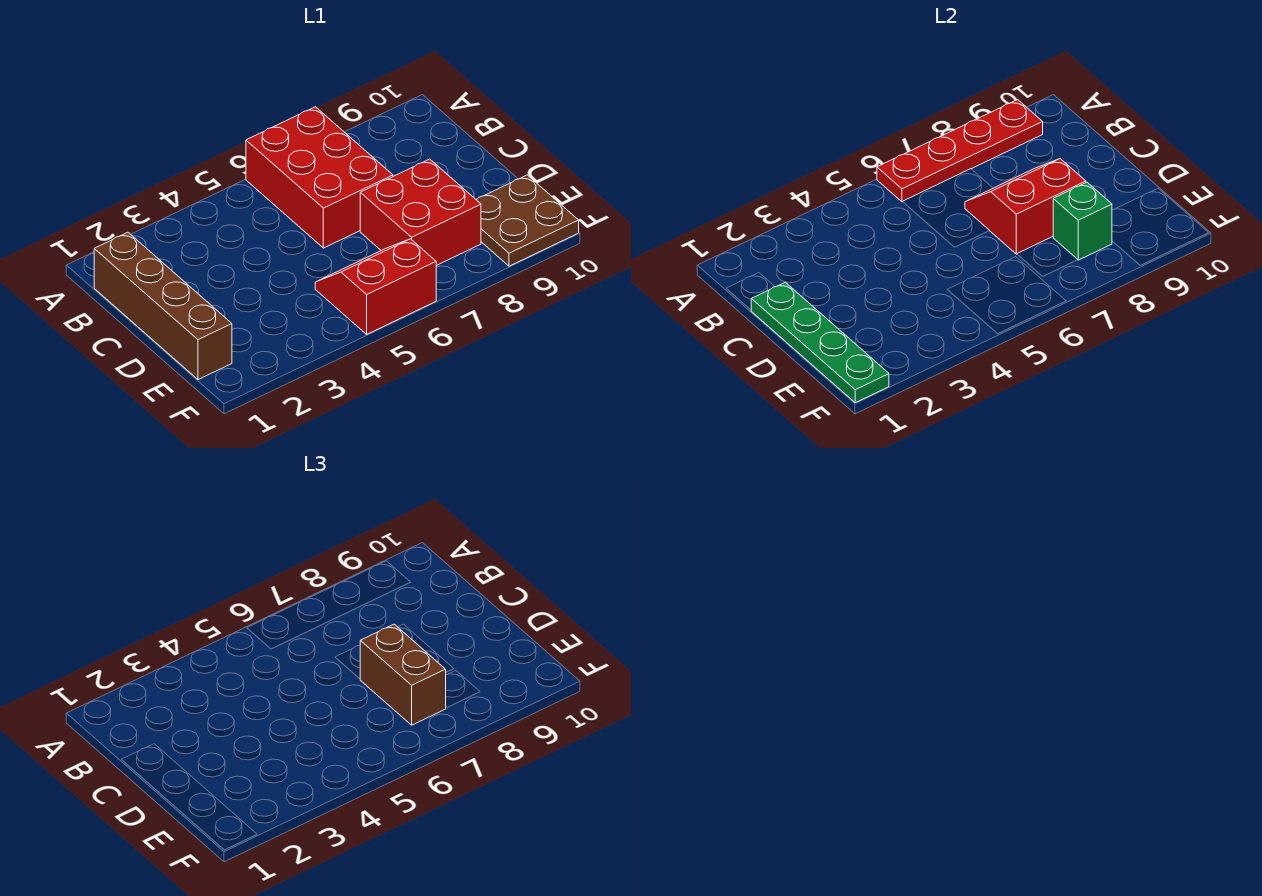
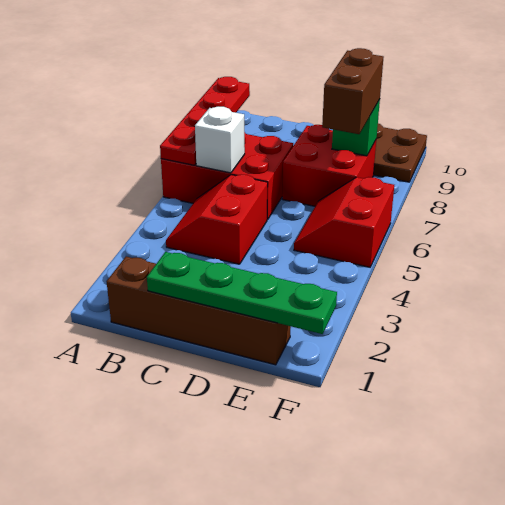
none -> white 1x1 brick [195,107,245,173]
red 2x2 slope [965,159,1086,254] -> red 2x2 slope moved to [166,175,268,264]
brown 1x2 brick [360,624,446,725] -> brown 1x2 brick turned to [322,48,384,134]

